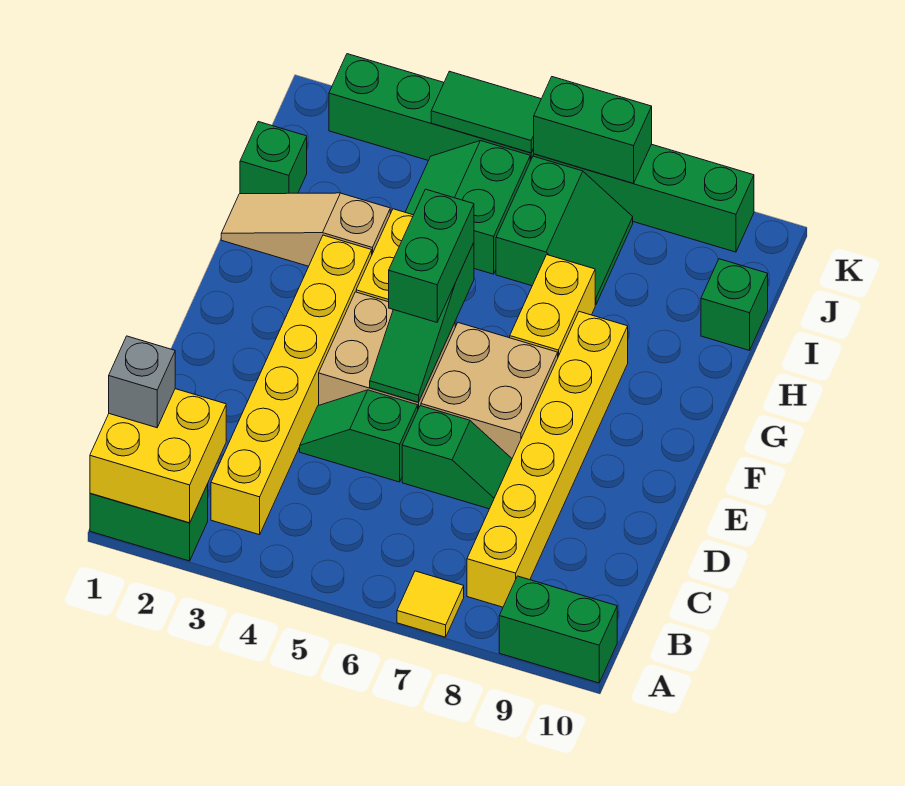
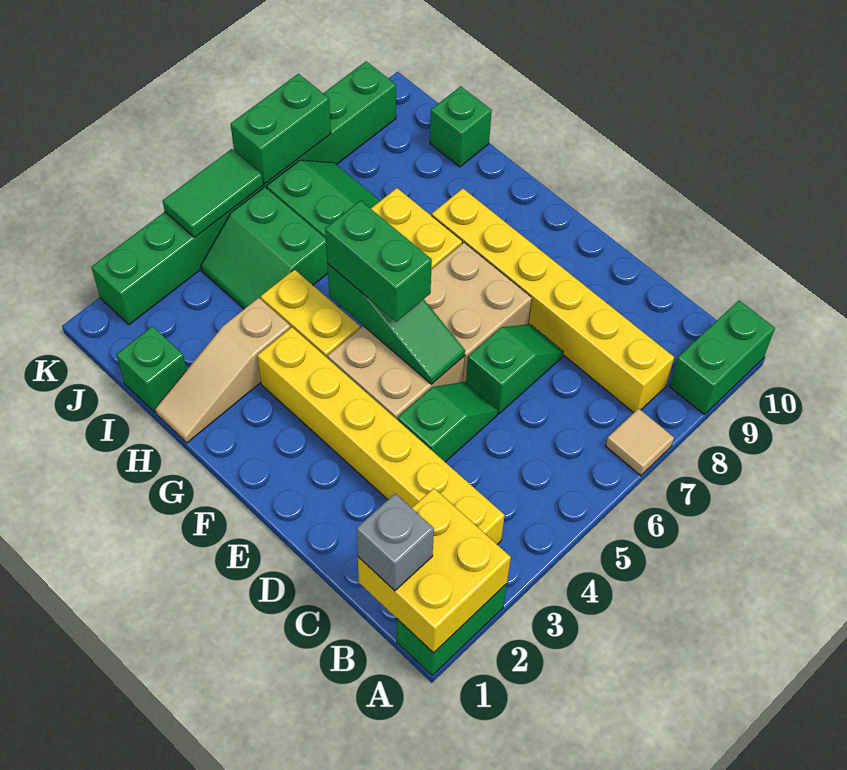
yellow 1x1 tile [397,571,464,637] -> tan 1x1 tile [606,408,674,476]
green 1x2 slope [300,390,418,482] -> green 1x2 slope turned to [398,382,498,462]

